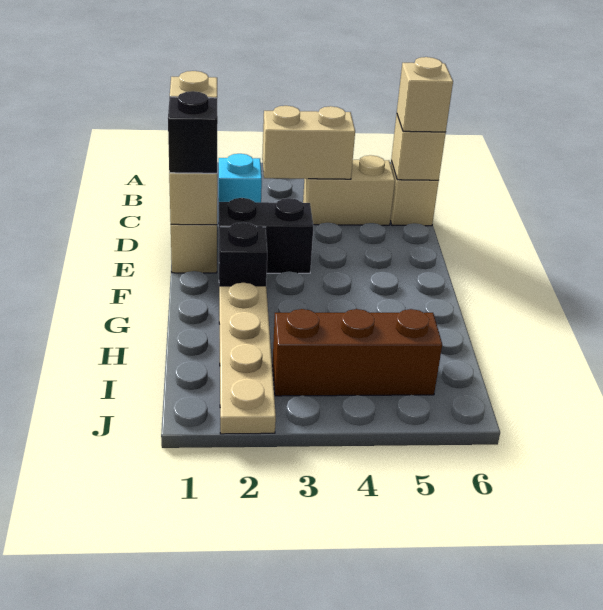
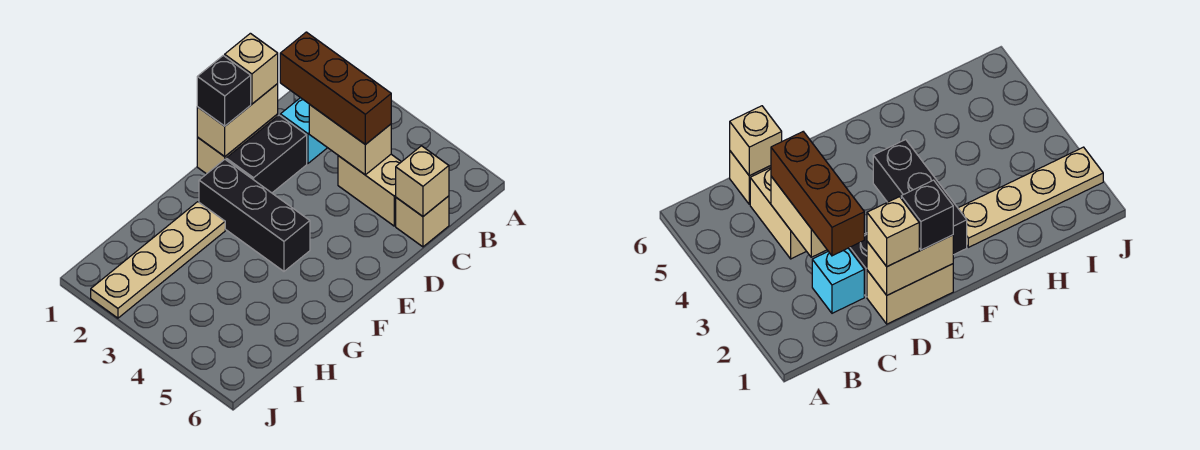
tan 1x1 brick [397,57,453,132] -> none
black 1x2 brick [219,198,313,273] -> black 1x2 brick turned to [226,115,307,193]
black 1x1 brick [219,222,267,286] -> black 1x3 brick [199,159,310,271]
brown 1x3 brick [273,309,442,396] -> brown 1x3 brick moved to [280,32,391,145]

